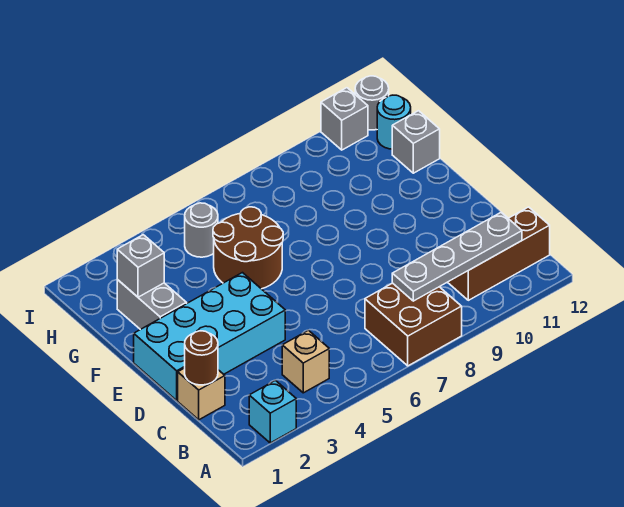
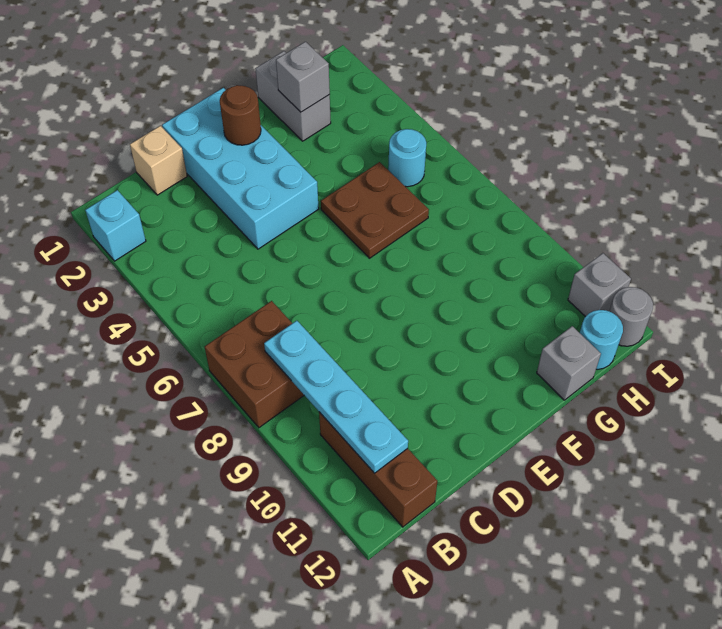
tan 1x1 brick [282,330,329,393] -> none
grey 1x4 plate [392,213,522,301] -> cyan 1x4 plate [264,321,408,473]
brown 1x1 round brick [185,331,218,385] -> brown 1x1 round brick moved to [220,85,261,145]
grey 1x2 brick [117,280,187,330] -> grey 1x2 brick turned to [255,51,331,141]
brown 2x2 round brick [213,207,283,289] -> brown 2x2 plate [321,162,429,258]
grey 1x1 round brick [185,203,218,257] -> cyan 1x1 round brick [388,129,426,187]

